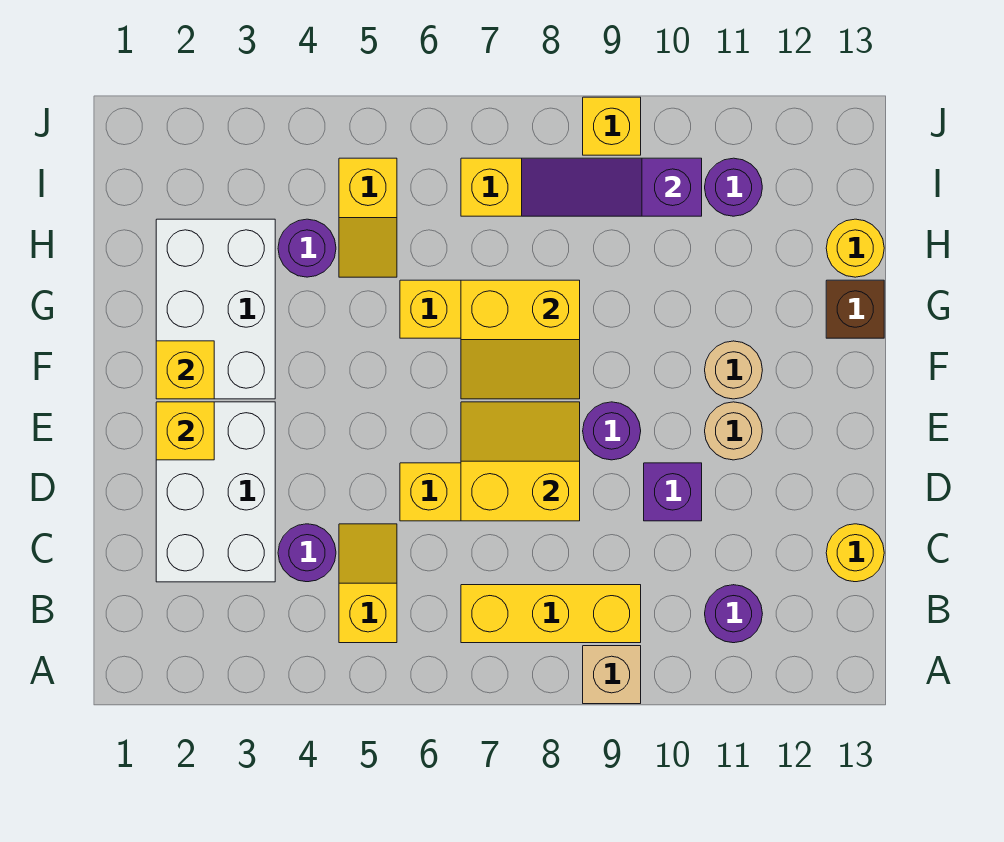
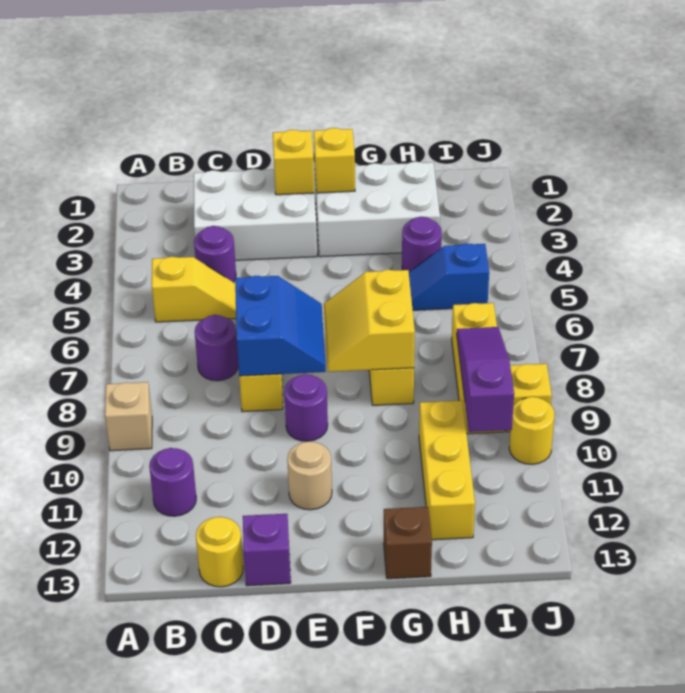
yellow 1x3 brick [461,585,641,643] -> yellow 1x3 brick moved to [419,400,475,540]
yellow 2x2 slope [461,402,580,521] -> blue 2x2 slope [235,276,326,376]
purple 1x1 brick [644,463,702,521] -> purple 1x1 brick moved to [243,514,291,586]
tan 1x1 round brick [705,341,762,399] -> none
yellow 1x2 slope [339,158,397,277] -> blue 1x2 slope [409,243,489,310]
yellow 1x1 round brick [826,219,884,277] -> yellow 1x1 round brick moved to [509,397,555,464]
purple 1x1 round brick [705,158,762,216] -> purple 1x1 round brick moved to [195,315,238,381]

